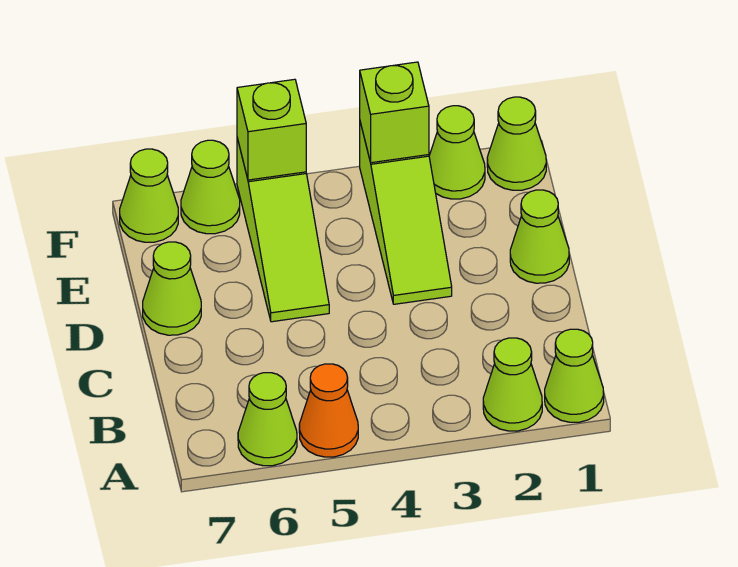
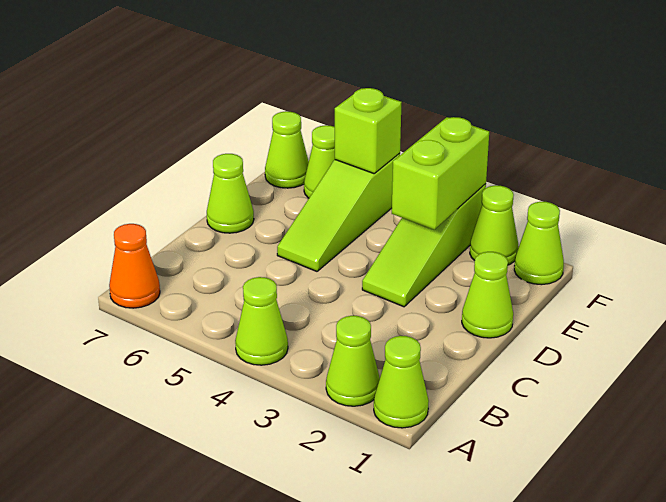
orange 1x1 cone [299,364,358,457] -> orange 1x1 cone moved to [109,224,160,308]
lime 1x1 cone [238,373,297,466] -> lime 1x1 cone moved to [235,277,288,365]
lime 1x1 brick [360,62,429,163] -> lime 1x2 brick [392,117,489,229]

